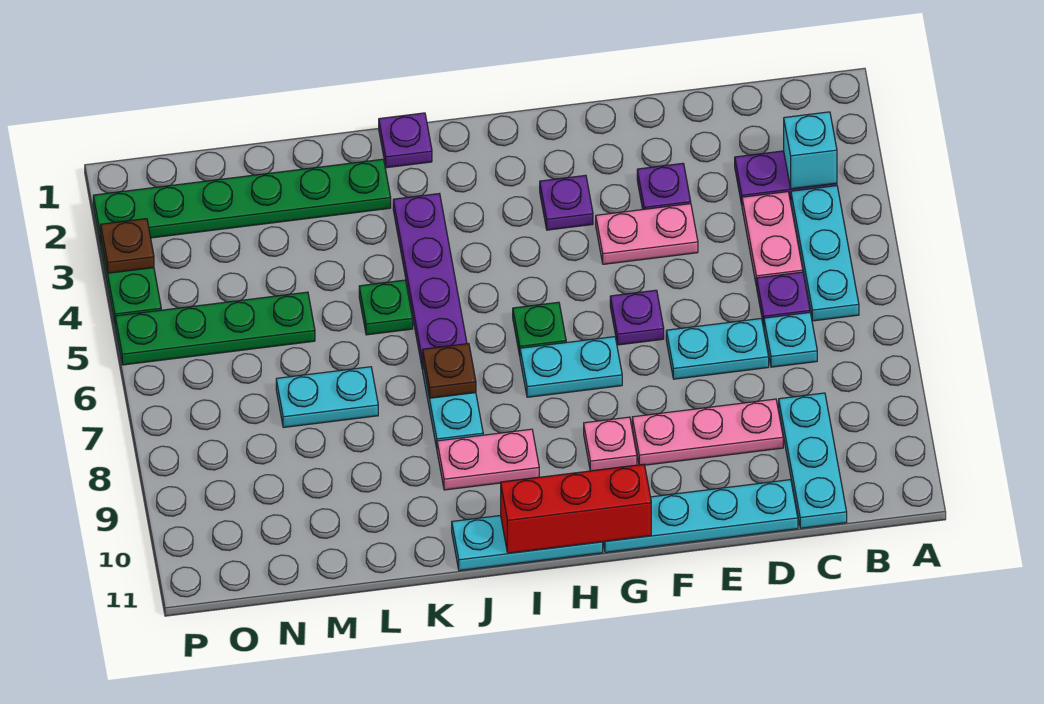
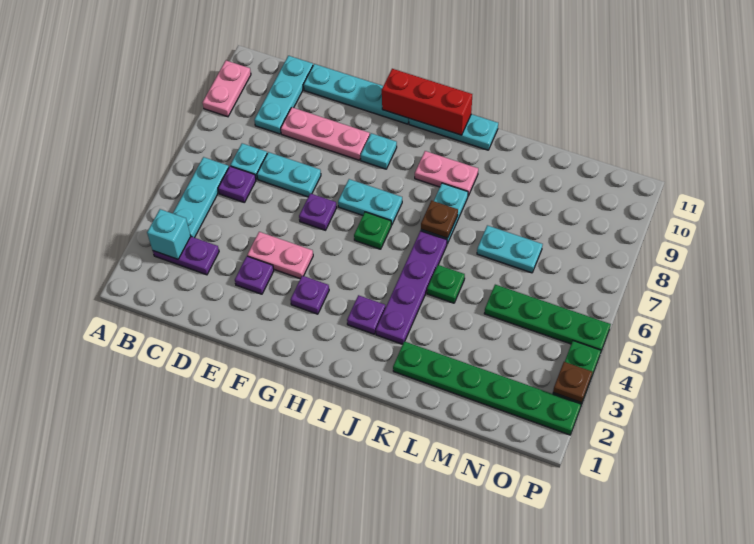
pink 1x2 plate [742,192,803,286] -> pink 1x2 plate moved to [203,61,251,117]
pink 1x1 plate [584,417,637,471] -> cyan 1x1 plate [361,133,397,169]
purple 1x1 plate [379,113,432,168] -> purple 1x1 plate moved to [347,295,386,334]

